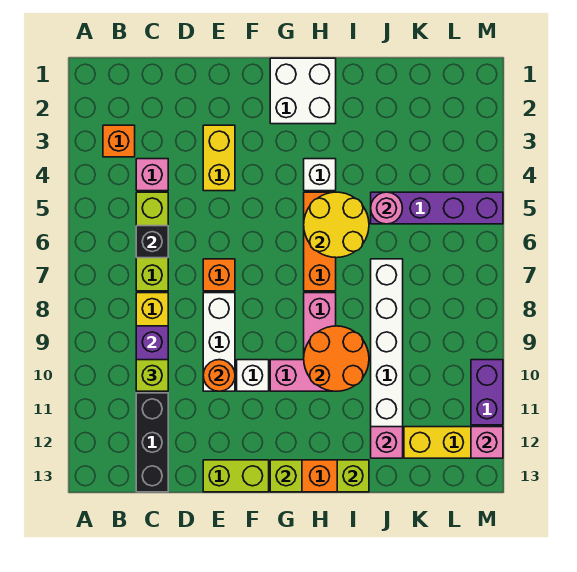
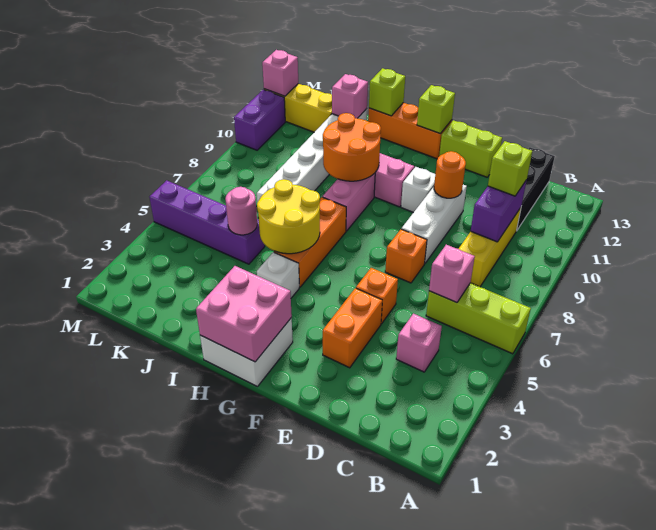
orange 1x1 brick [103,125,135,157] -> orange 1x1 brick moved to [356,268,398,324]
lime 1x3 brick [136,192,168,291] -> lime 1x3 brick turned to [426,283,531,354]
black 1x1 brick [136,226,168,258] -> pink 1x1 brick [429,245,475,303]
yellow 1x2 brick [203,125,235,191] -> orange 1x2 brick [323,288,382,368]
none -> pink 2x2 brick [196,266,292,362]

